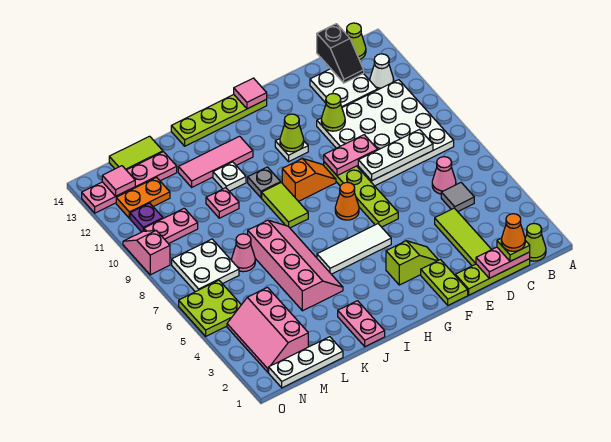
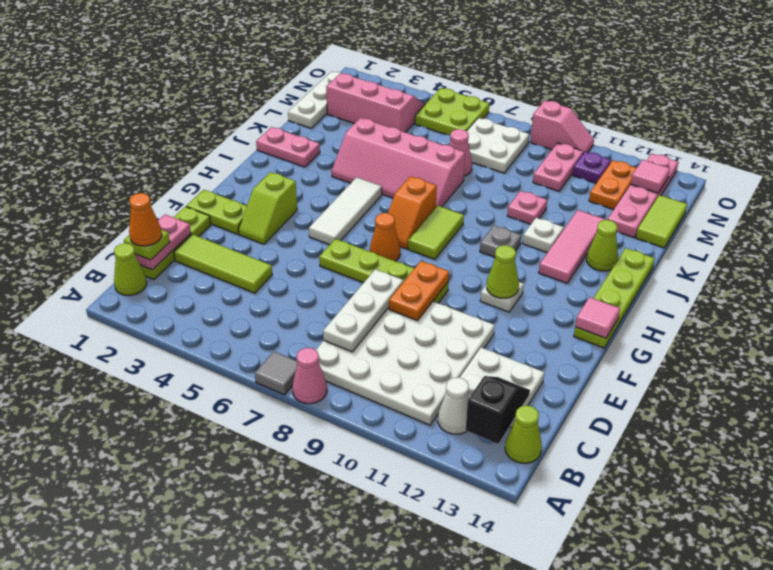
grey 1x1 tile [441,183,474,212] -> grey 1x1 tile moved to [255,352,297,395]
pink 1x1 cone [432,157,456,194] -> pink 1x1 cone moved to [292,348,327,404]
black 1x2 slope [317,24,364,83] -> black 1x2 slope turned to [466,376,530,444]
pink 1x2 plate [324,135,377,176] -> orange 1x2 plate [389,261,449,321]
lime 1x1 cone [321,94,345,131] -> lime 1x1 cone moved to [587,220,618,271]
orange 1x2 slope [282,159,336,201] -> orange 1x2 slope moved to [388,176,437,249]
lime 1x2 tile [262,183,308,228] -> lime 1x2 tile turned to [408,206,464,259]

